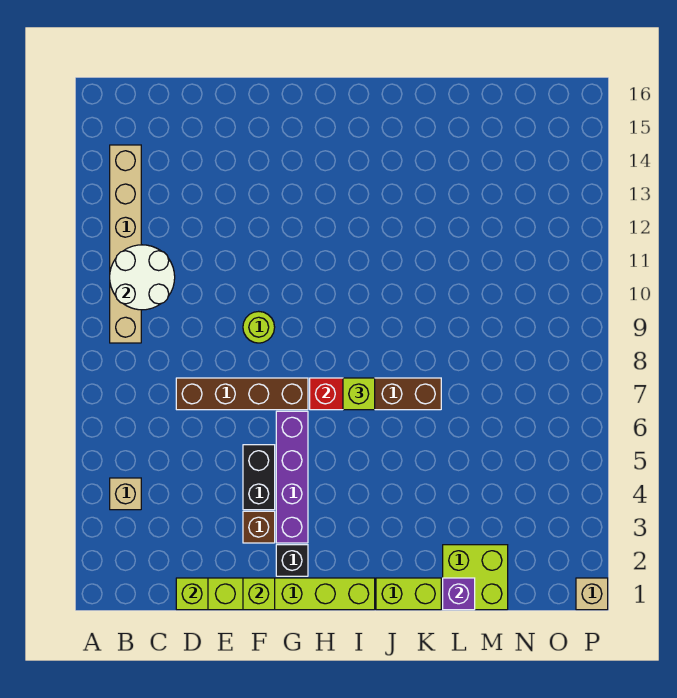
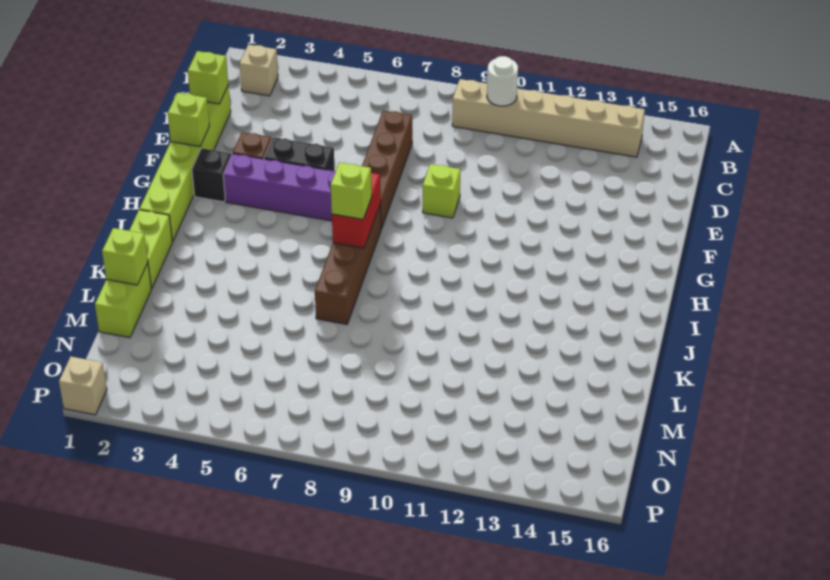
tan 1x1 brick [110,478,141,510] -> tan 1x1 brick moved to [240,45,278,96]
white 2x2 round brick [110,245,175,310] -> white 1x1 round brick [487,56,518,106]
lime 1x1 round brick [243,311,275,343] -> lime 1x1 brick [423,164,460,218]
lime 2x2 brick [443,545,508,610] -> lime 1x2 brick [95,263,151,338]
purple 1x1 brick [443,578,475,610] -> lime 1x1 brick [102,228,148,285]

